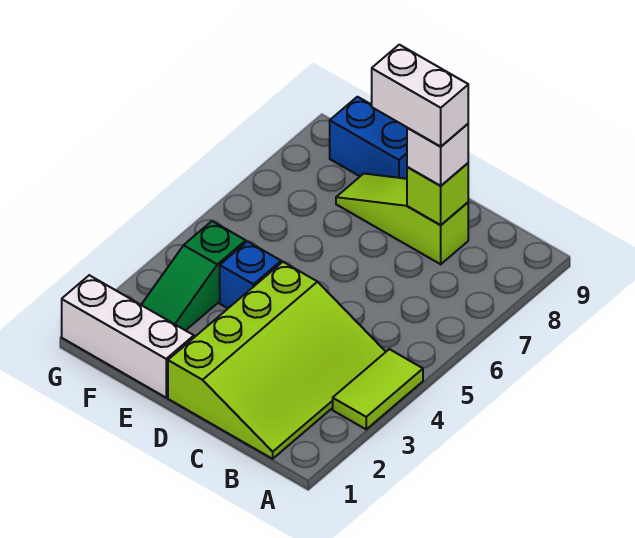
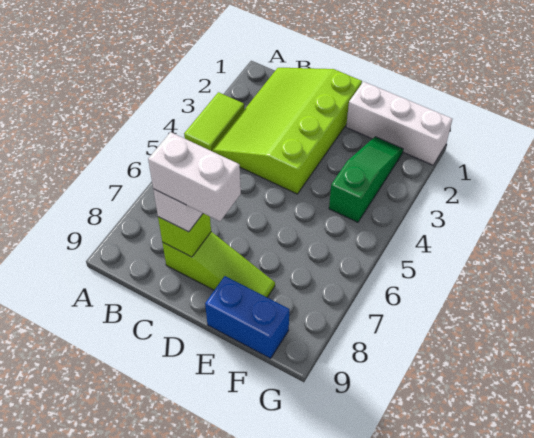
blue 1x1 brick [220,242,281,308] -> none

